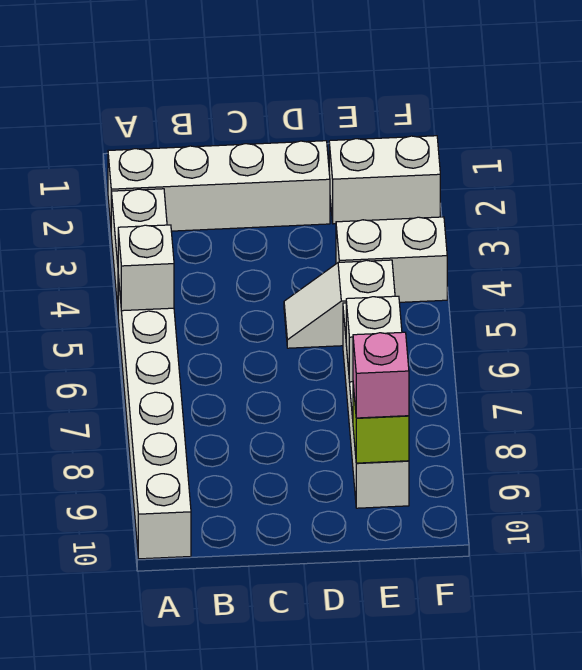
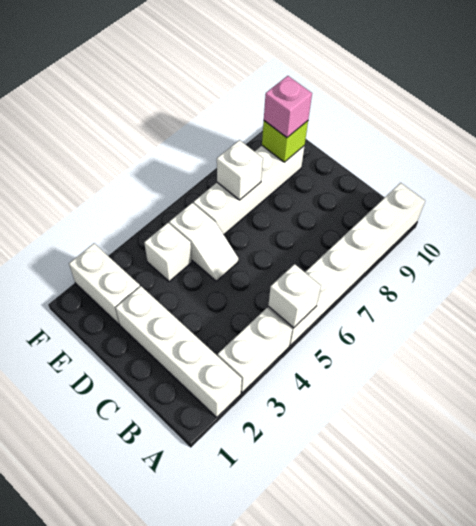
white 1x2 brick [336,217,447,302] -> white 1x1 brick [144,223,192,281]

